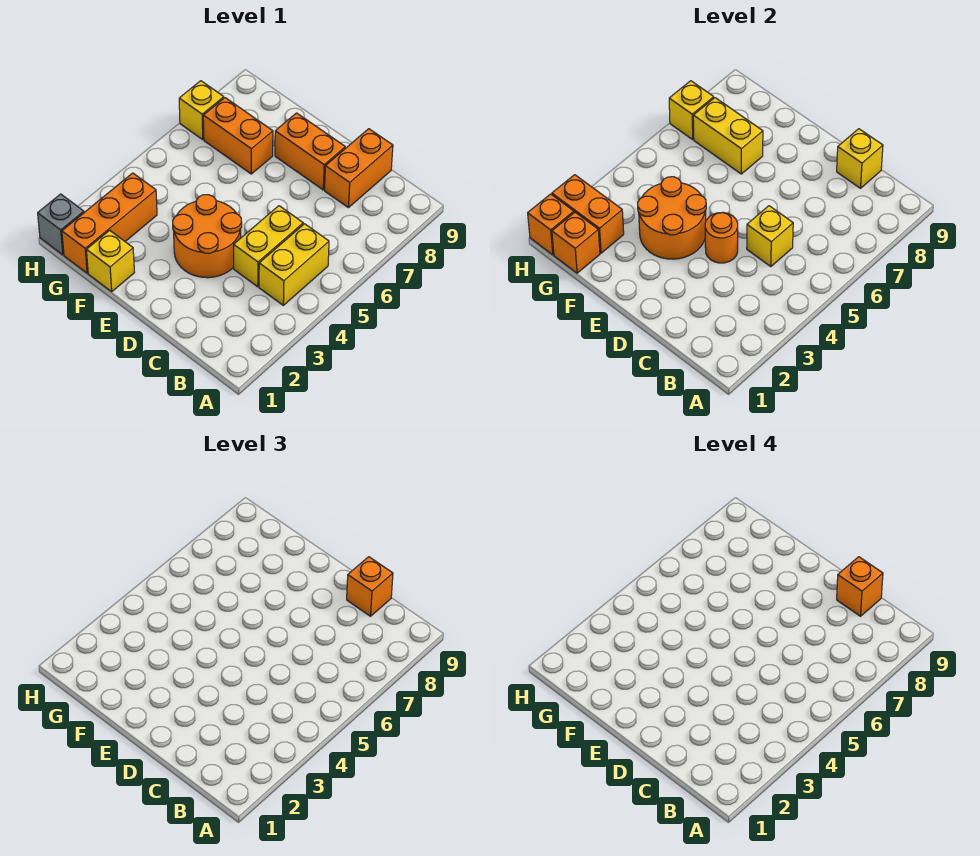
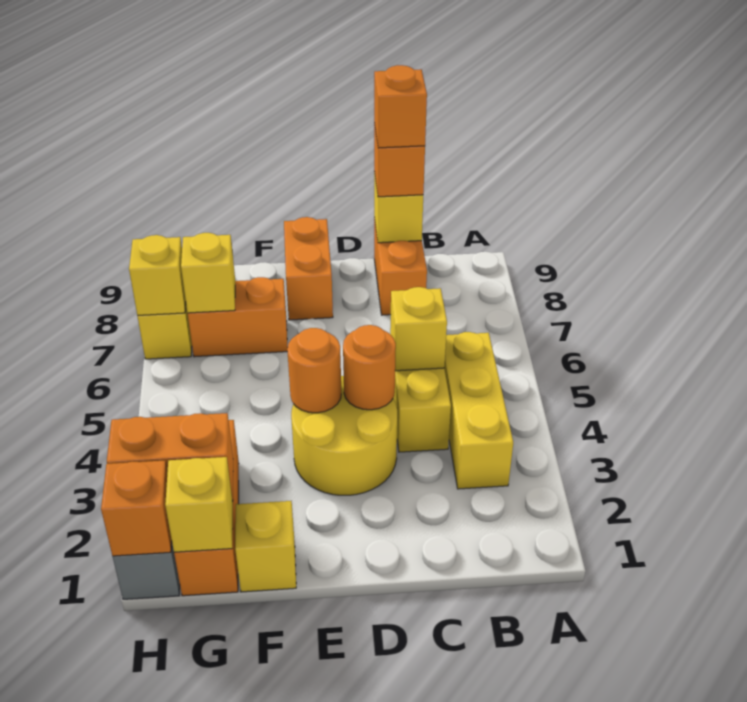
yellow 1x2 brick [259,224,329,305] -> yellow 1x3 brick [444,332,513,489]
orange 2x2 round brick [173,195,242,278] -> yellow 2x2 round brick [291,376,397,495]
orange 1x2 brick [275,113,345,190] -> orange 1x2 brick turned to [284,217,333,320]
orange 2x2 round brick [638,177,706,259] -> orange 1x1 round brick [287,328,341,413]
yellow 1x2 brick [693,98,763,174] -> yellow 1x1 brick [181,233,235,313]
orange 1x1 brick [552,212,600,273] -> yellow 1x1 brick [165,457,233,552]

